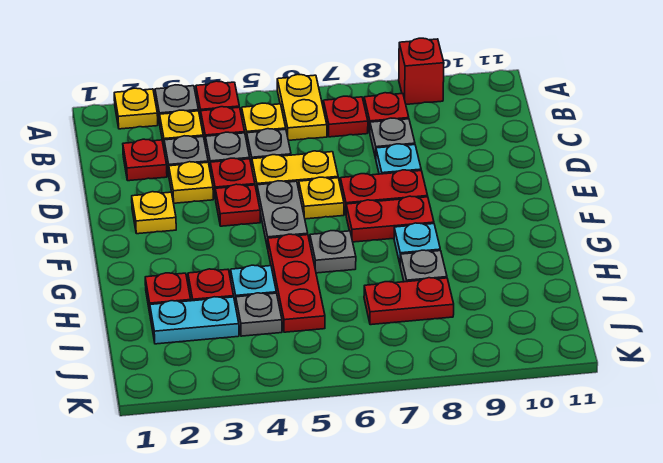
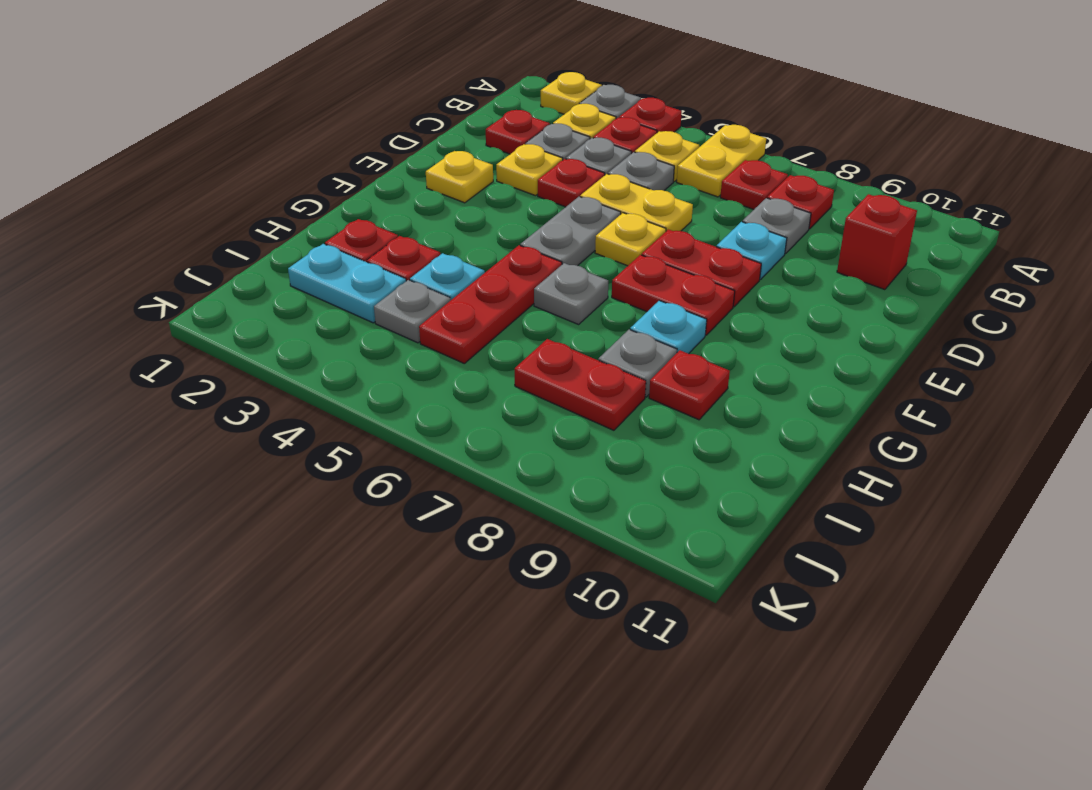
red 1x1 brick [399,38,444,104] -> red 1x1 brick moved to [837,194,917,290]
red 1x1 plate [215,184,260,226] -> red 1x1 plate moved to [649,350,730,420]

